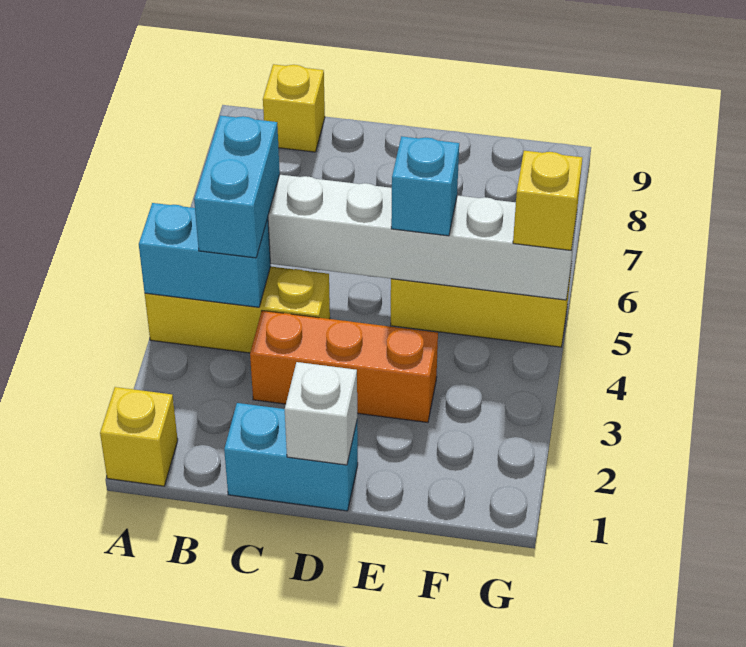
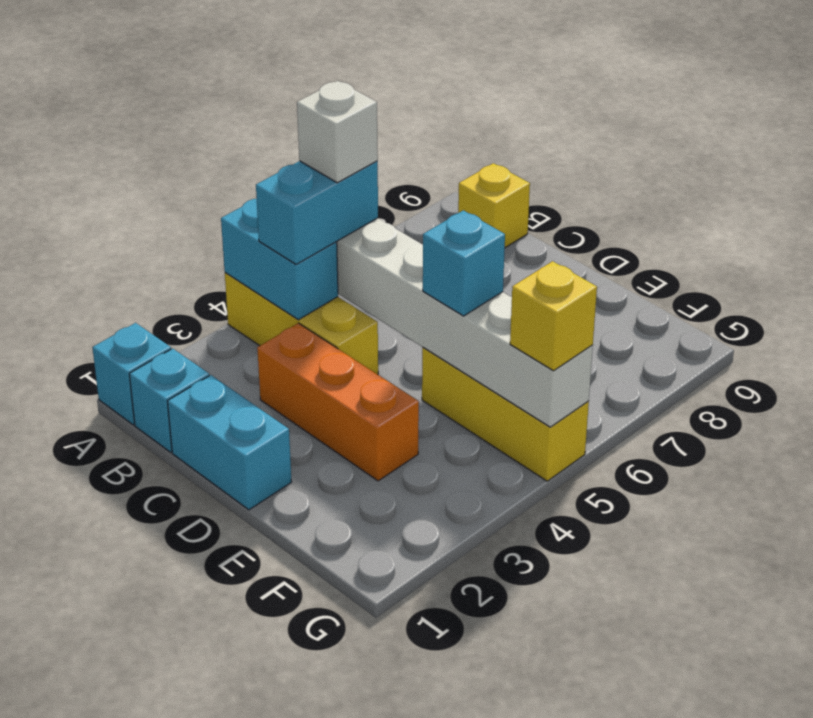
yellow 1x1 brick [100,387,178,486] -> cyan 1x1 brick [92,323,171,425]
none -> cyan 1x1 brick [129,348,209,452]
white 1x1 brick [285,362,357,465] -> white 1x1 brick moved to [297,81,378,183]

